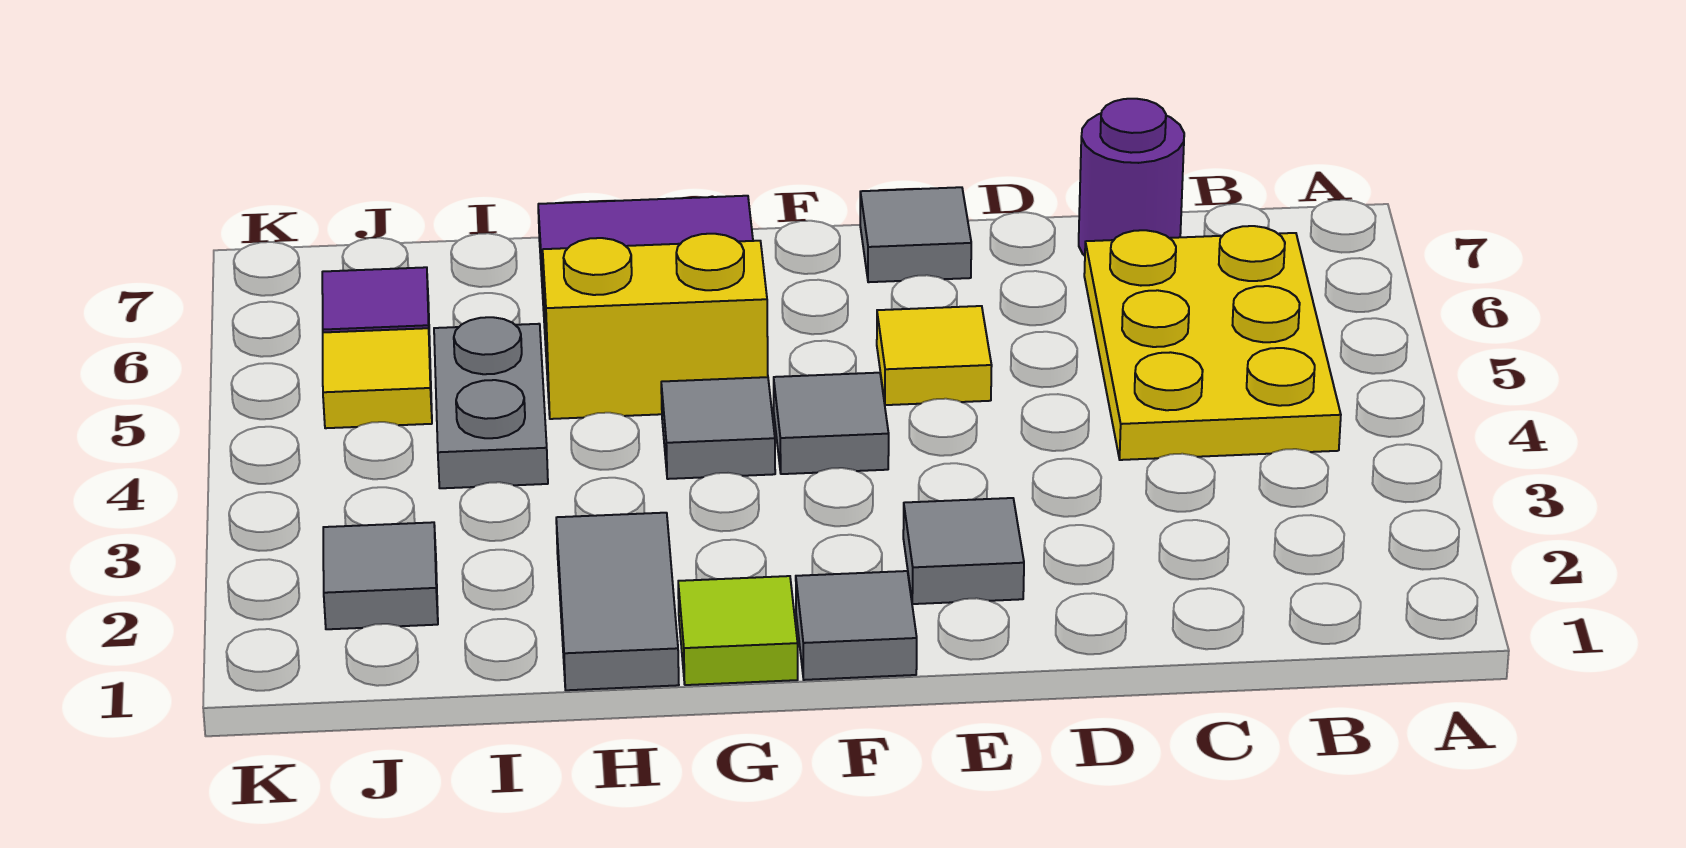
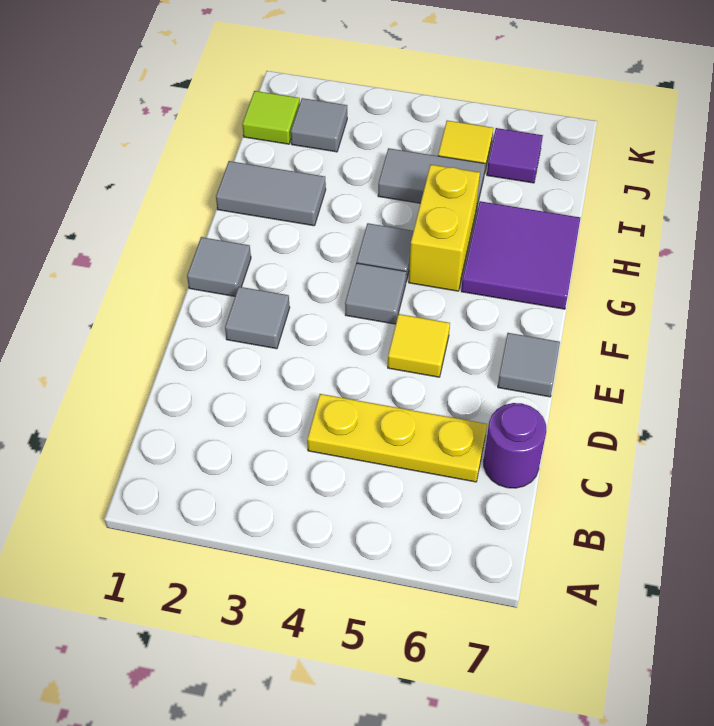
yellow 2x3 plate [1084,226,1341,460] -> yellow 1x3 plate [307,394,487,482]
lime 1x1 tile [678,576,798,685] -> lime 1x1 tile moved to [242,91,300,144]
grey 1x2 plate [434,317,548,488] -> grey 1x2 tile [378,148,485,210]

